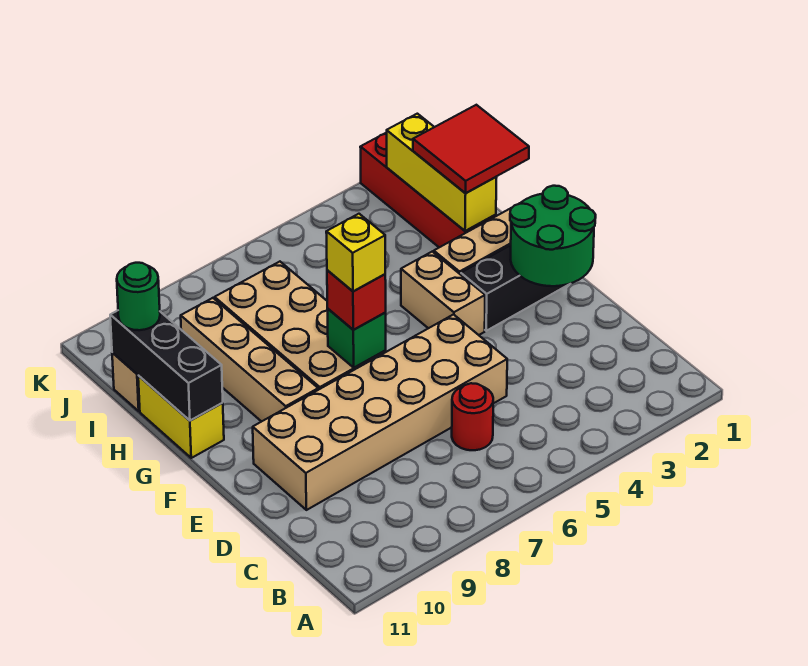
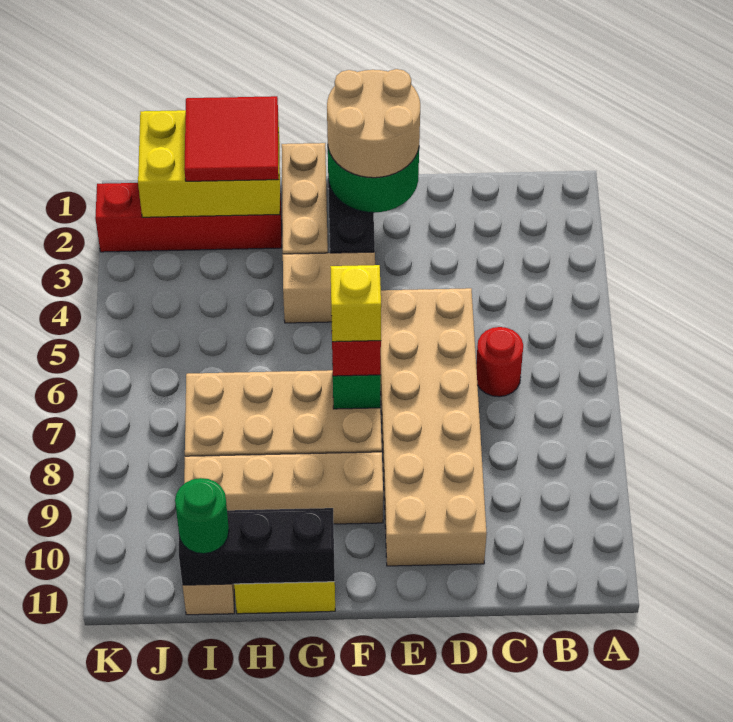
none -> tan 2x2 round brick [327,69,420,178]
yellow 1x3 brick [387,114,497,231] -> yellow 2x3 brick [138,110,280,217]

